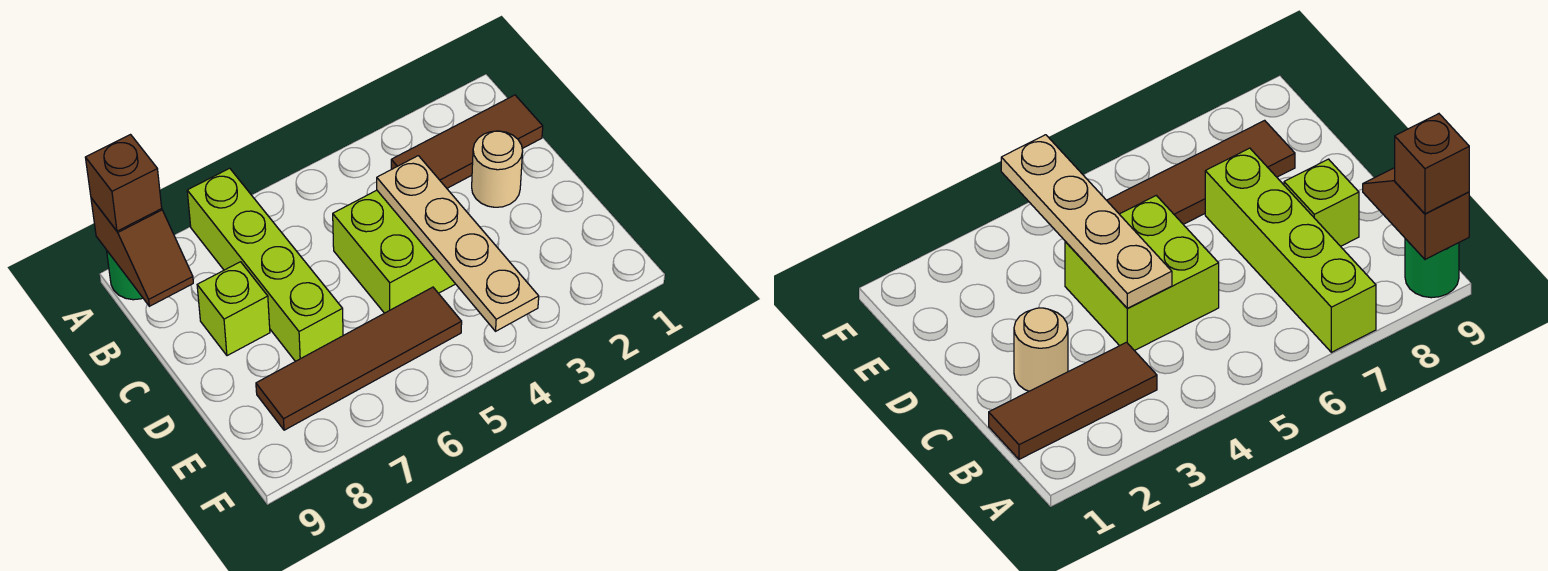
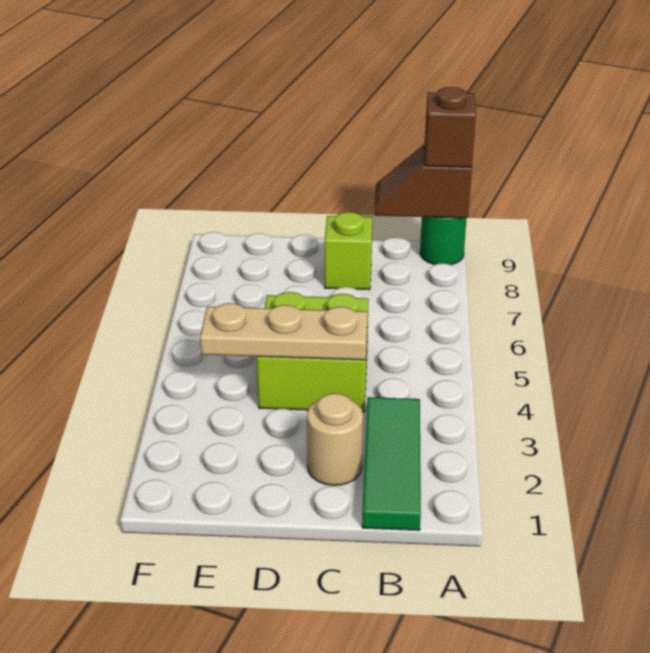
lime 1x4 brick [187,168,343,361] -> none
brown 1x3 tile [391,95,543,188] -> green 1x3 tile [362,397,421,530]
tan 1x4 plate [377,156,539,331] -> tan 1x3 plate [200,303,368,360]
brown 1x4 tile [256,287,462,430] -> none

